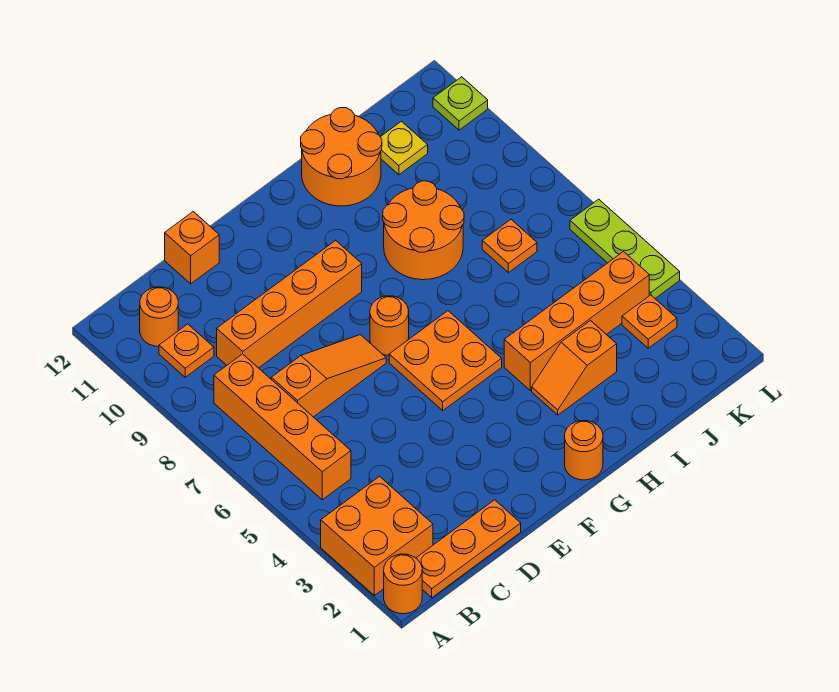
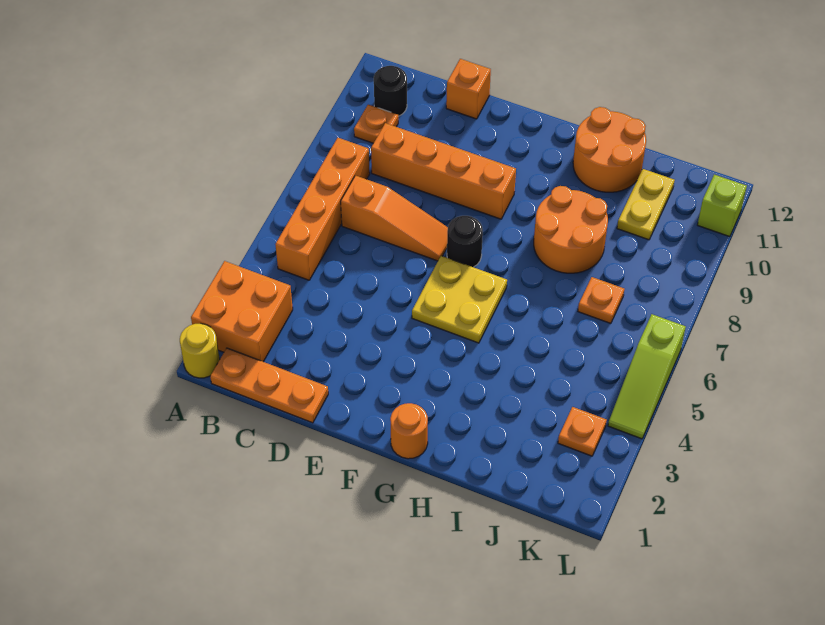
orange 1x1 round brick [384,554,422,614] -> yellow 1x1 round brick [180,323,220,378]
orange 1x1 round brick [140,287,178,346] -> black 1x1 round brick [374,66,407,116]
orange 2x2 plate [389,311,502,411] -> yellow 2x2 plate [412,256,507,343]
orange 1x1 round brick [370,296,409,355] -> black 1x1 round brick [447,216,483,267]
orange 1x2 slope [532,321,617,415] -> none
orange 1x4 brick [504,252,649,391] -> none
yellow 1x1 plate [381,121,428,175] -> yellow 1x2 plate [617,169,675,240]
lime 1x3 plate [570,199,680,298] -> lime 1x3 slope [608,314,686,439]
lime 1x1 plate [433,77,488,130] -> lime 1x1 brick [698,175,747,237]

